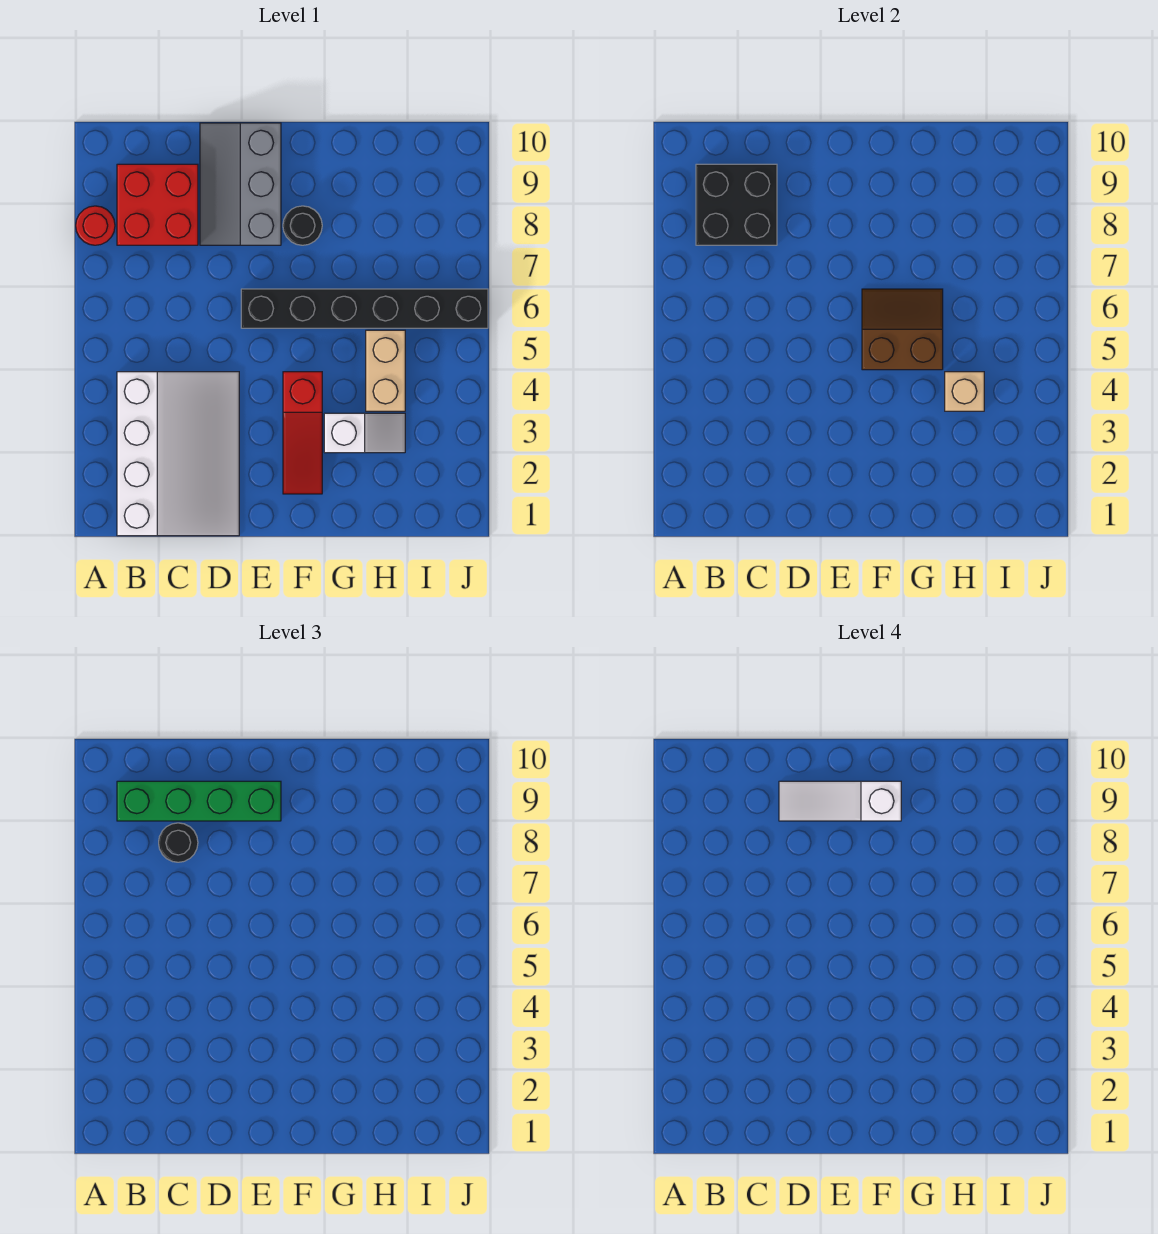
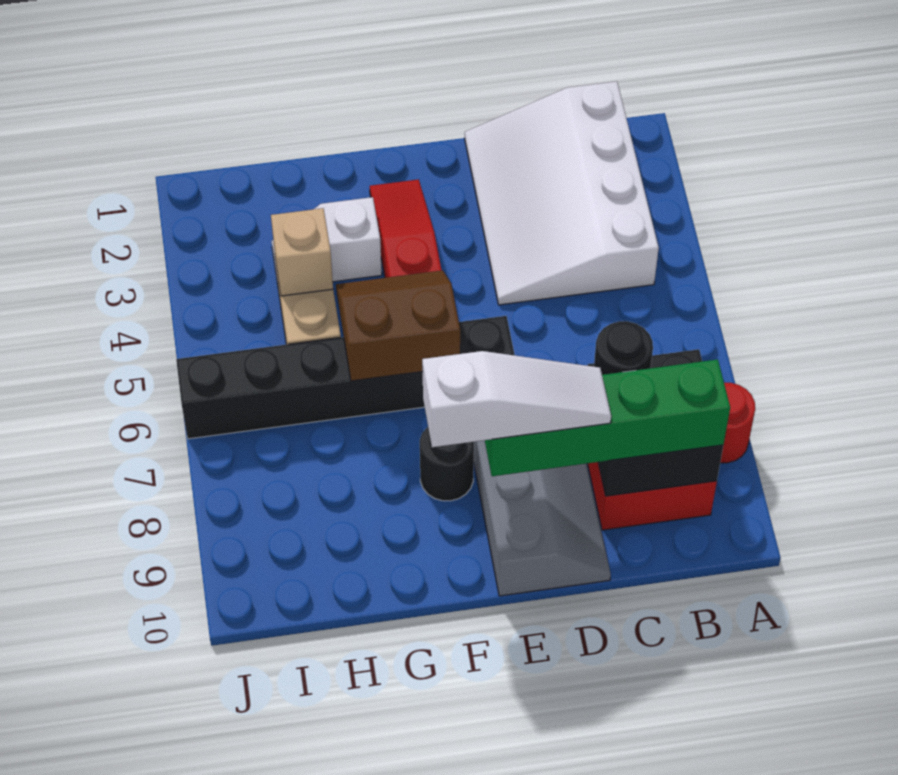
brown 2x2 slope [862,289,943,370] -> brown 2x2 slope turned to [336,270,460,381]

